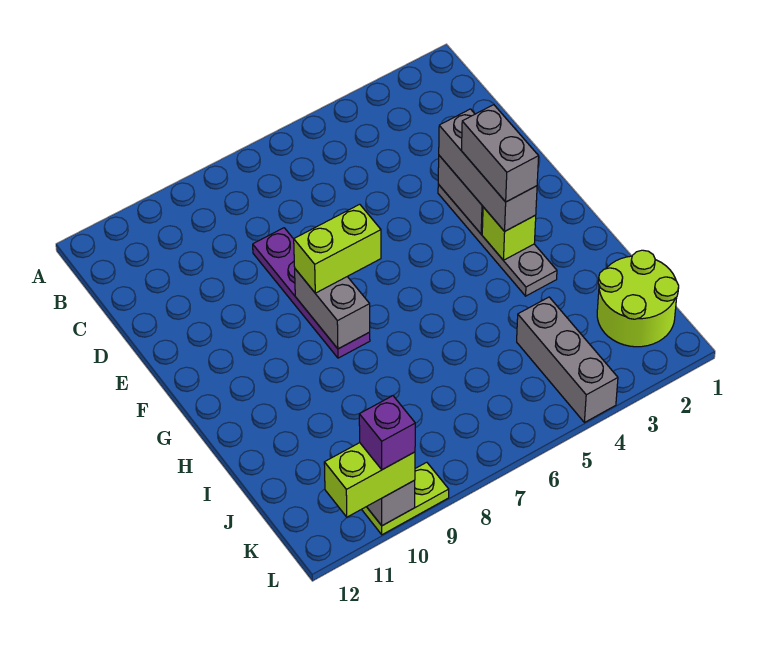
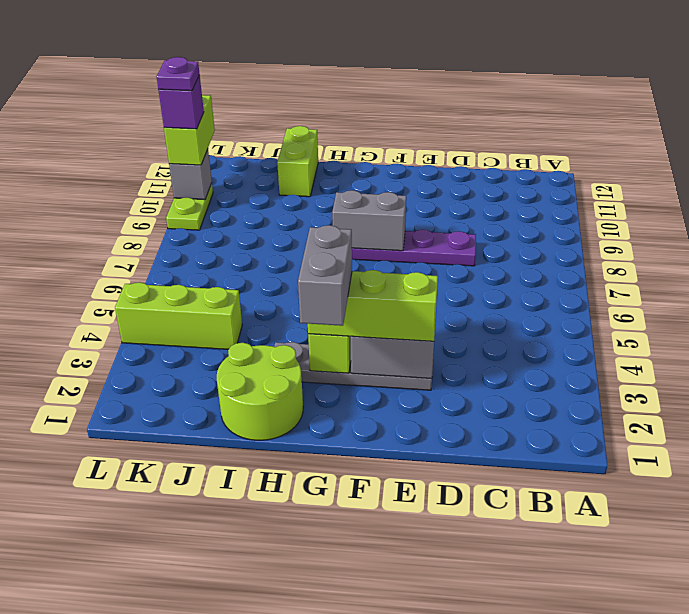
grey 1x3 brick [439,109,537,231] -> lime 1x3 brick [308,270,438,341]
grey 1x2 brick [462,105,539,202] -> grey 1x2 brick turned to [298,225,352,326]
lime 1x2 brick [294,204,381,293] -> lime 1x2 brick moved to [277,126,318,197]
lime 2x2 round brick [597,250,679,347] -> lime 2x2 round brick moved to [217,343,303,440]
grey 1x3 brick [517,297,618,423] -> lime 1x3 brick [115,283,242,349]
none -> purple 1x1 plate [157,57,199,91]

